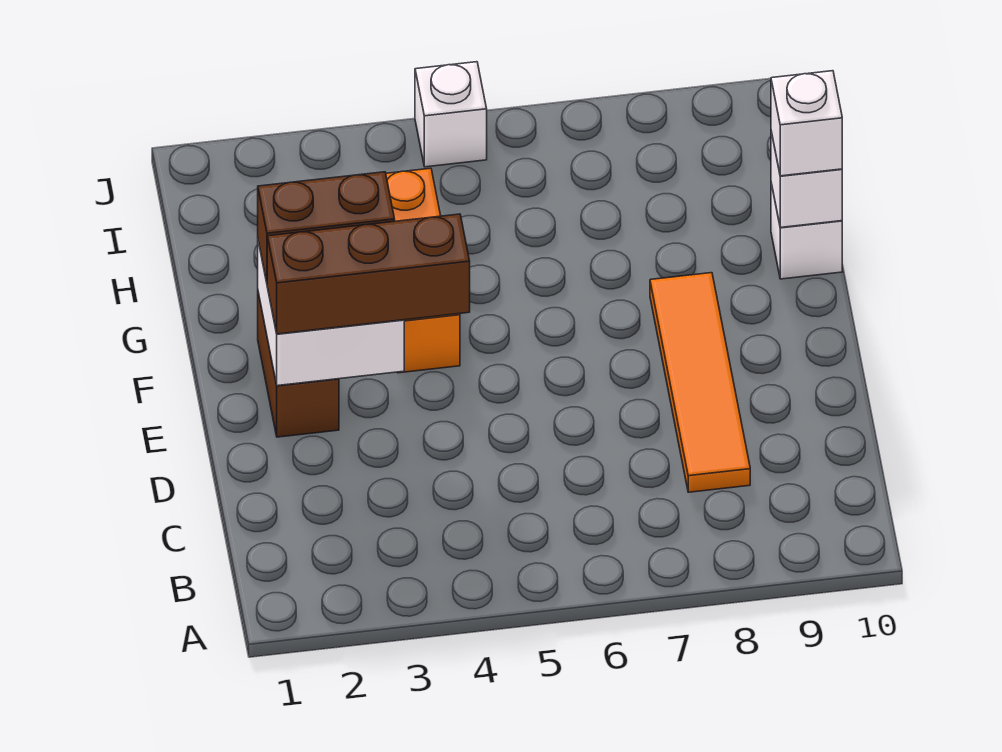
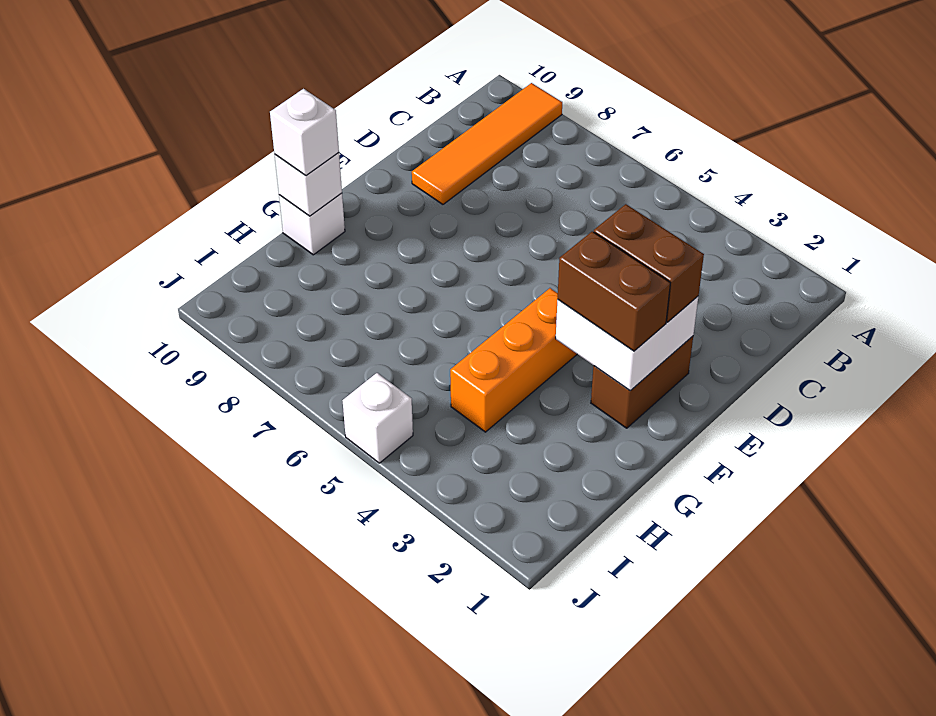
orange 1x4 tile [650,273,750,492] -> orange 1x4 tile moved to [412,83,562,204]
brown 1x3 brick [267,214,470,334] -> brown 1x2 brick [594,204,704,322]

